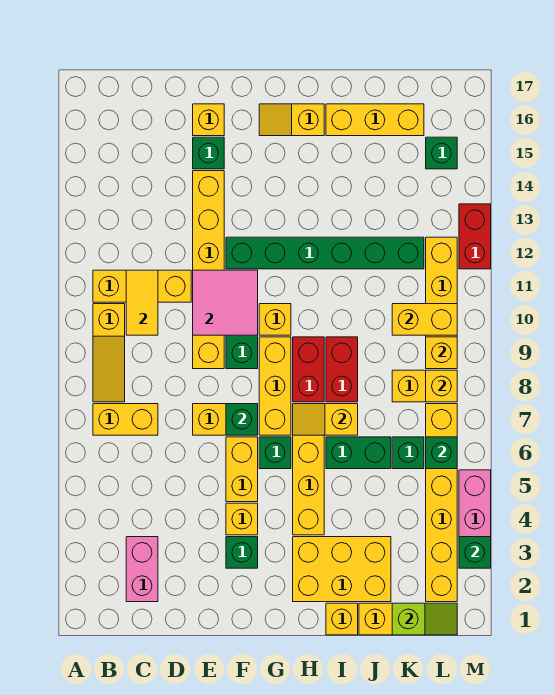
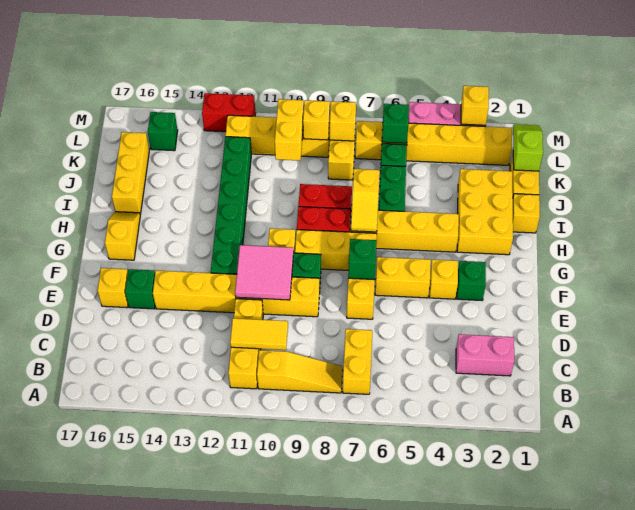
green 1x1 brick [259,437,291,469] -> none
yellow 1x2 slope [259,104,324,136] -> yellow 1x2 slope turned to [105,212,140,260]
green 1x1 brick [459,537,491,568] -> yellow 1x1 brick [461,86,489,125]

